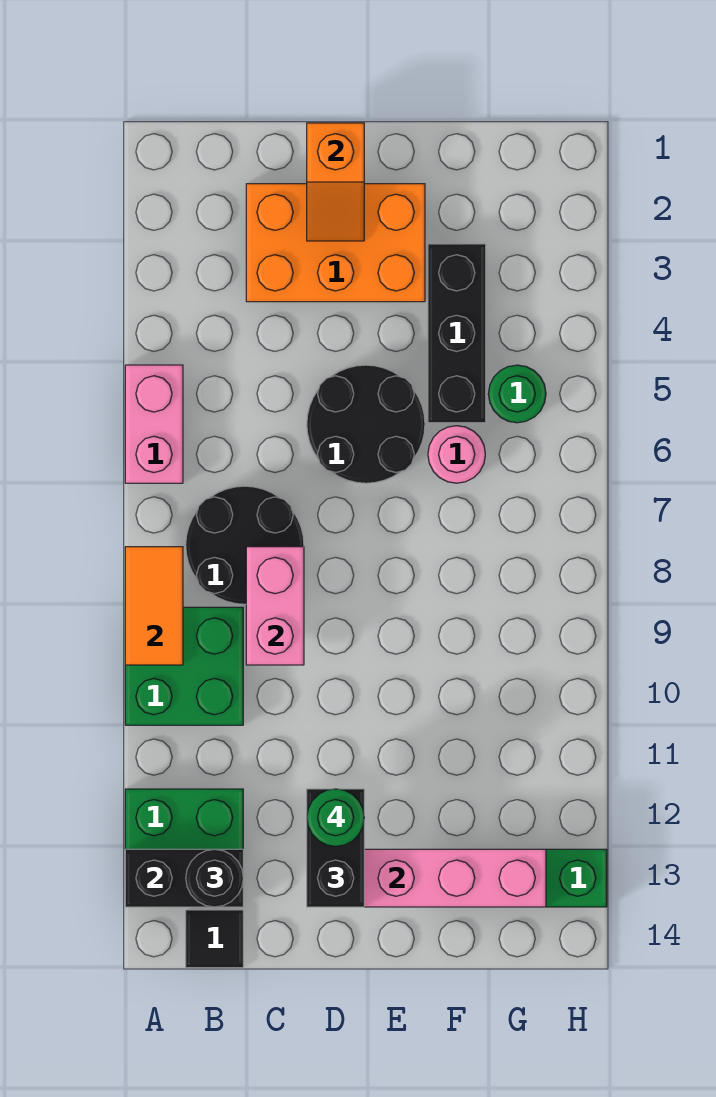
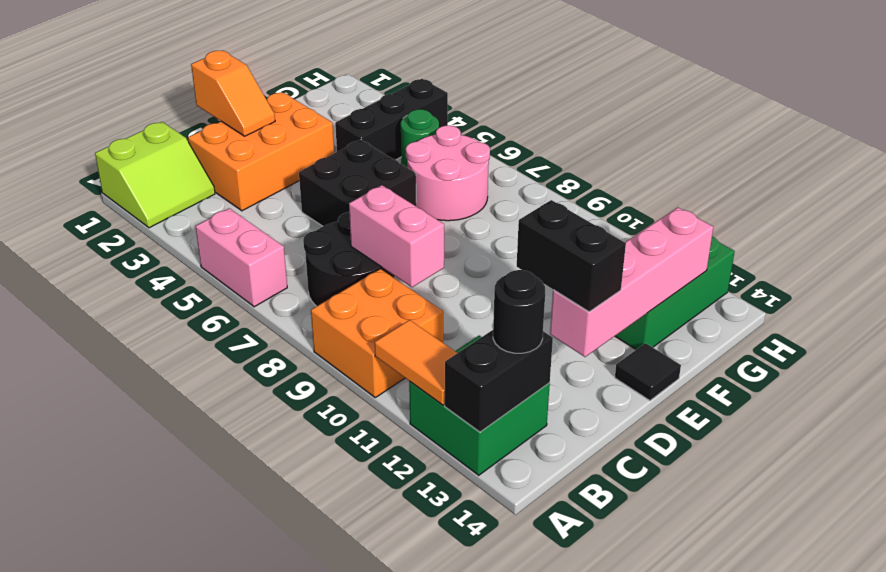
none -> lime 2x2 slope [95,122,215,228]
orange 1x2 tile [125,547,183,665] -> orange 1x2 tile moved to [375,320,457,405]
green 2x2 brick [125,607,243,725] -> orange 2x2 brick [311,269,443,397]
black 1x1 tile [186,910,243,968] -> black 1x1 tile moved to [615,343,681,401]
black 2x2 round brick [307,365,425,483] -> black 2x2 brick [299,140,416,226]
green 1x1 round brick [307,789,364,846] -> none
black 1x3 brick [428,244,486,423] -> black 1x3 brick turned to [335,79,448,160]
pink 1x1 round brick [428,426,485,483] -> pink 2x2 round brick [406,125,490,221]

